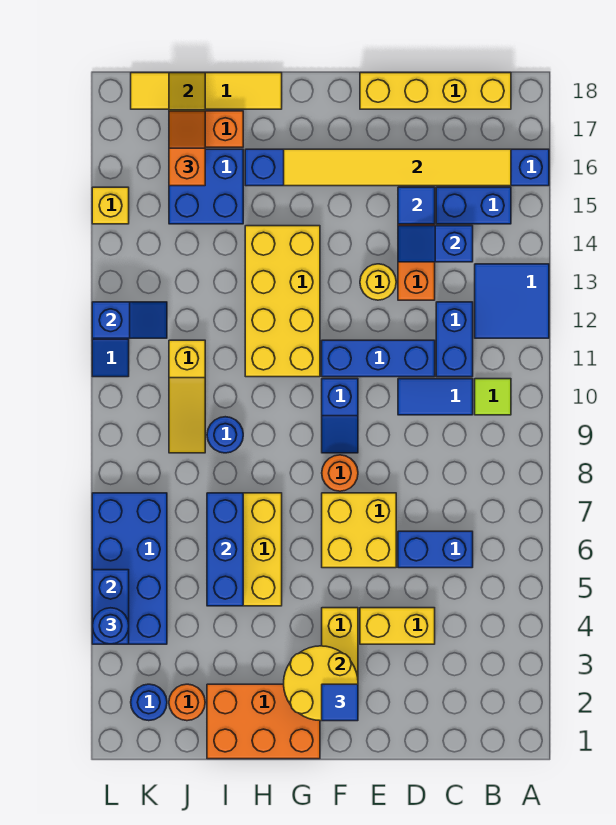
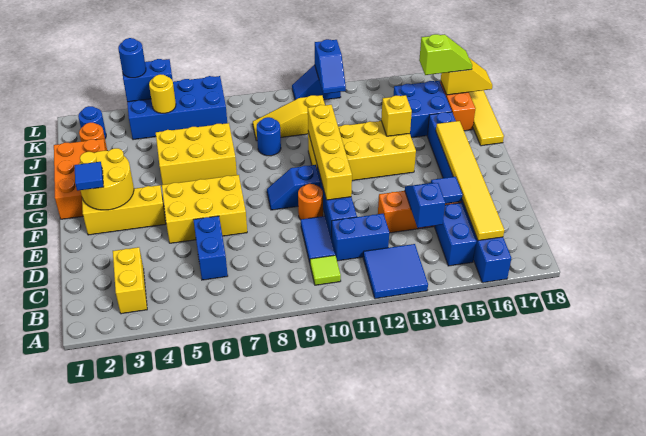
yellow 1x4 brick [360,73,511,109] -> yellow 1x4 brick moved to [308,105,352,200]
yellow 1x2 brick [360,608,435,644] -> yellow 1x2 brick moved to [113,247,147,314]
yellow 2x2 brick [322,493,396,568] -> yellow 2x3 brick [162,175,247,243]
yellow 1x1 round brick [360,264,396,300] -> yellow 1x1 round brick moved to [149,74,176,113]
orange 1x1 round brick [322,455,358,491] -> orange 1x1 round brick moved to [298,184,323,220]
blue 1x3 brick [207,493,243,606] -> none
orange 1x2 slope [169,111,205,186] -> lime 1x2 slope [419,34,472,75]
yellow 1x1 brick [92,187,129,224] -> yellow 1x1 brick moved to [381,95,412,136]

